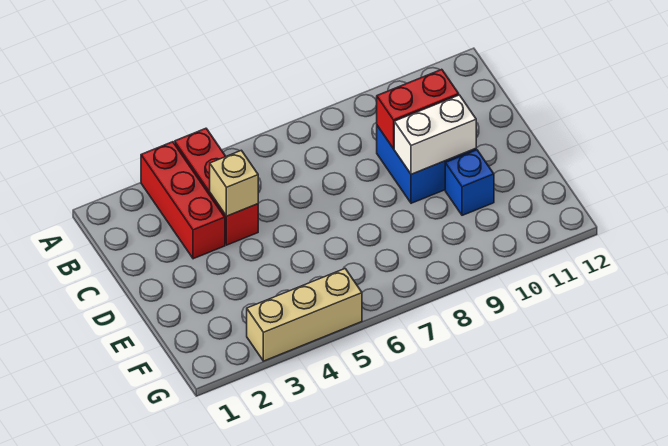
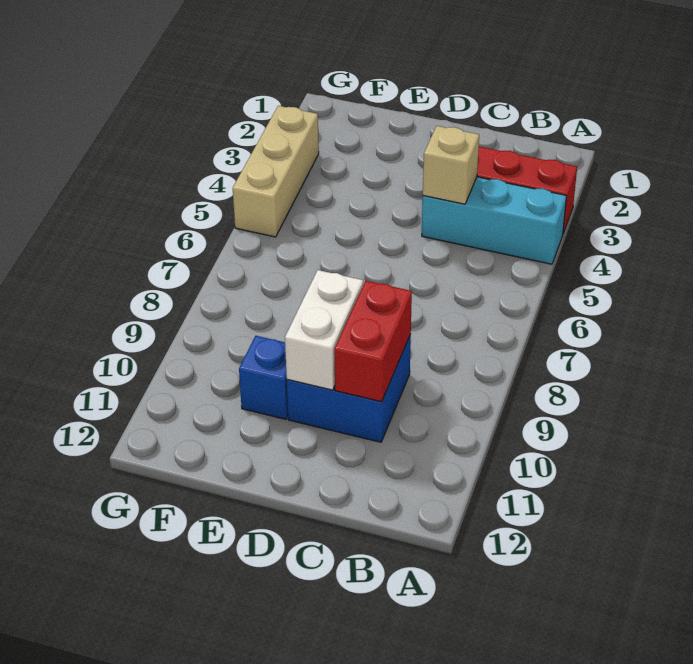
red 1x3 brick [175,128,258,245] -> cyan 1x3 brick [422,177,566,264]

